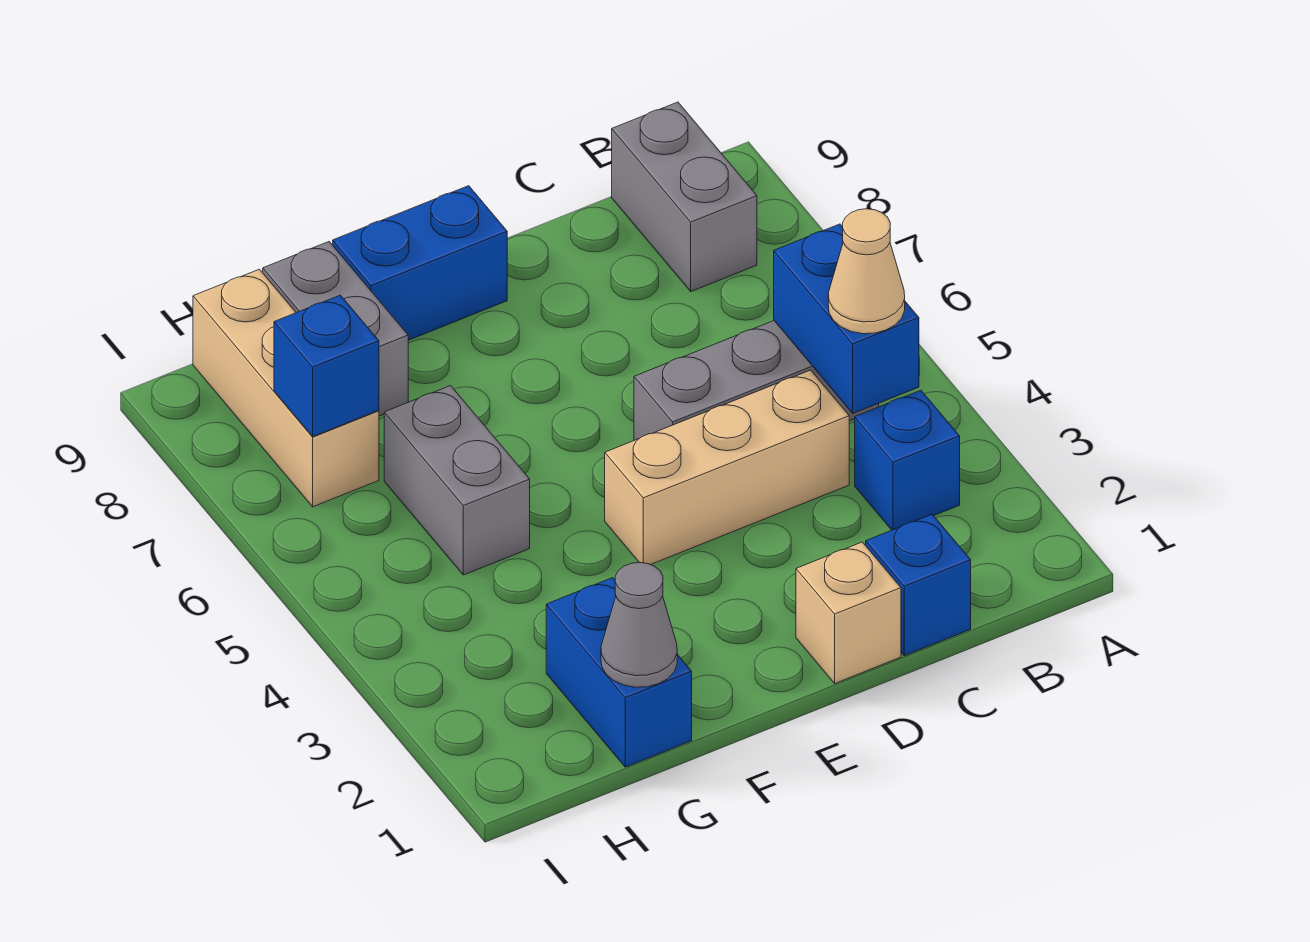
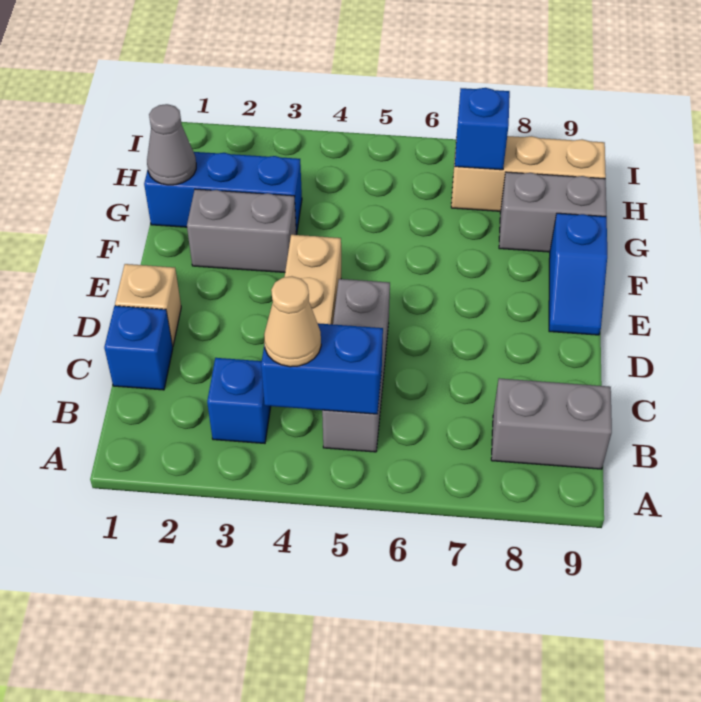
blue 1x2 brick [333,186,507,340] -> blue 1x2 slope [549,213,607,335]
blue 1x2 brick [546,578,692,767] -> blue 1x3 brick [144,152,302,234]
grey 1x2 brick [384,386,530,575] -> grey 1x2 brick moved to [187,189,296,272]

